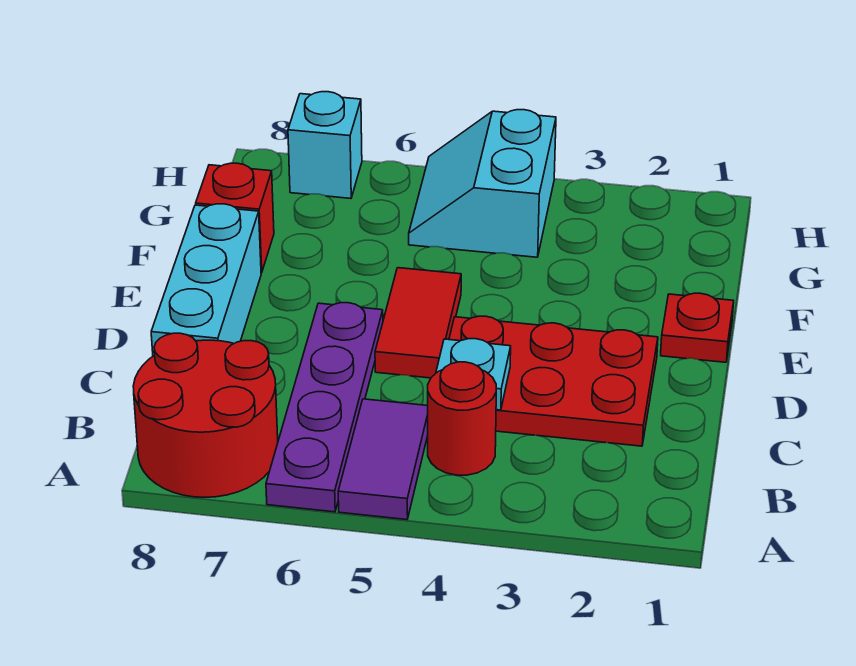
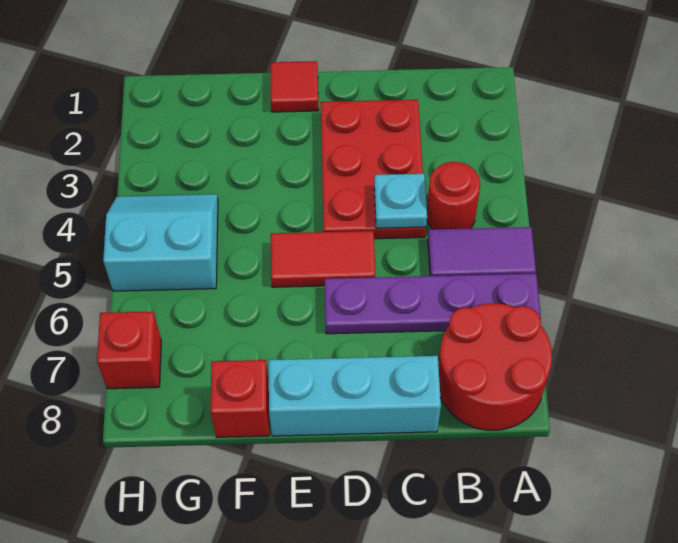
red 1x1 plate [661,293,734,362] -> red 1x1 tile [271,61,319,112]
cyan 2x2 slope [409,110,556,257] -> cyan 2x2 slope turned to [103,194,218,291]
cyan 1x1 brick [288,92,362,198] -> red 1x1 brick [97,312,161,389]

